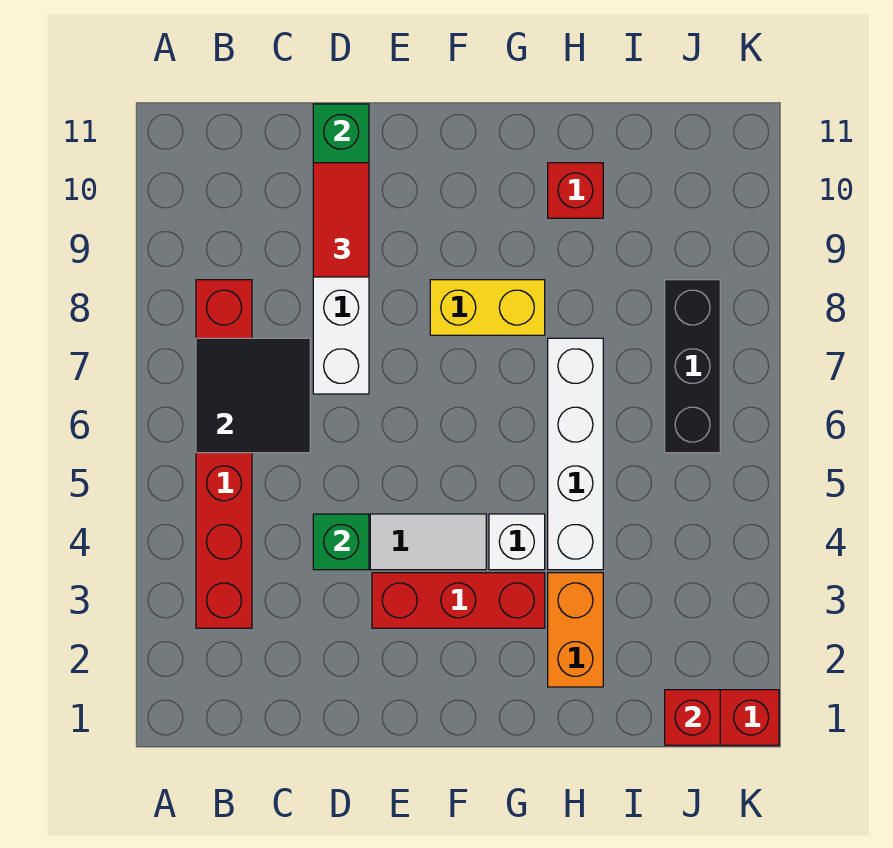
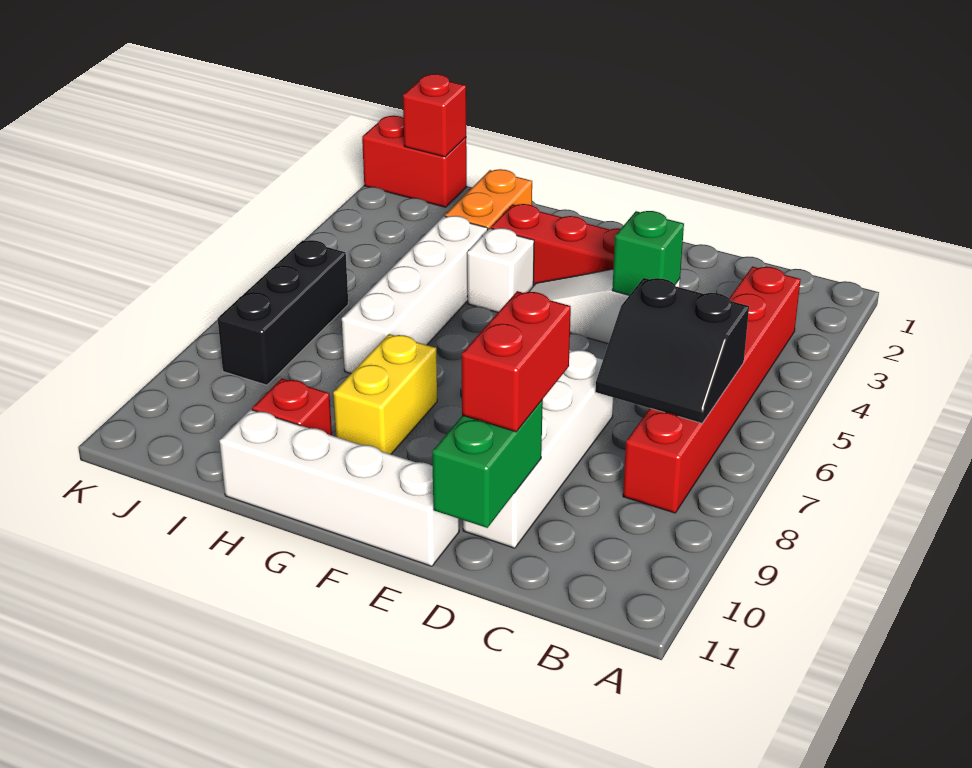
black 2x2 tile [196,338,310,453] -> black 2x2 slope [595,278,749,423]
red 1x2 tile [313,163,369,277] -> red 1x2 brick [462,291,571,432]
none -> white 1x4 brick [220,410,459,566]
yellow 1x2 brick [430,280,545,335] -> yellow 1x2 brick turned to [333,334,437,454]

